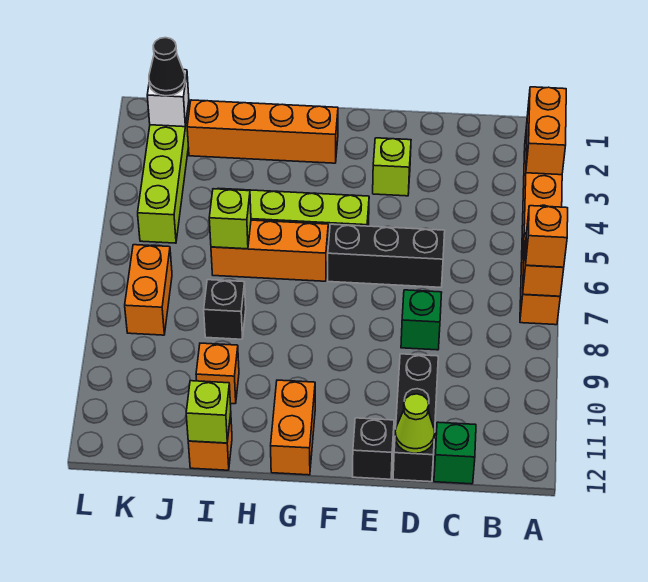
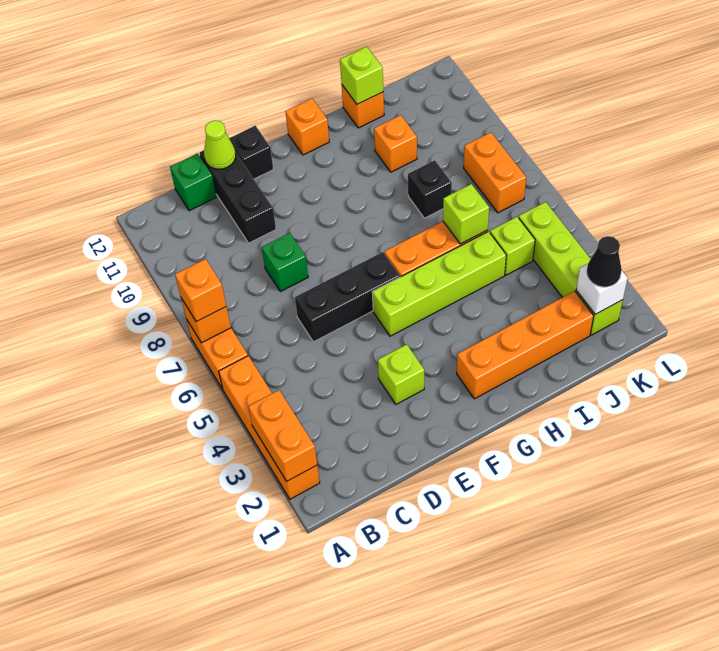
orange 1x2 brick [271,380,315,475] -> orange 1x1 brick [285,98,329,155]
none -> lime 1x1 brick [490,217,535,275]

